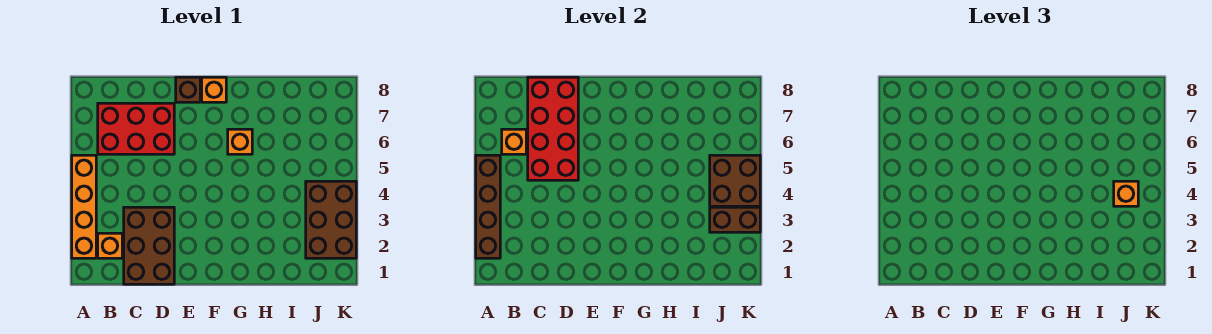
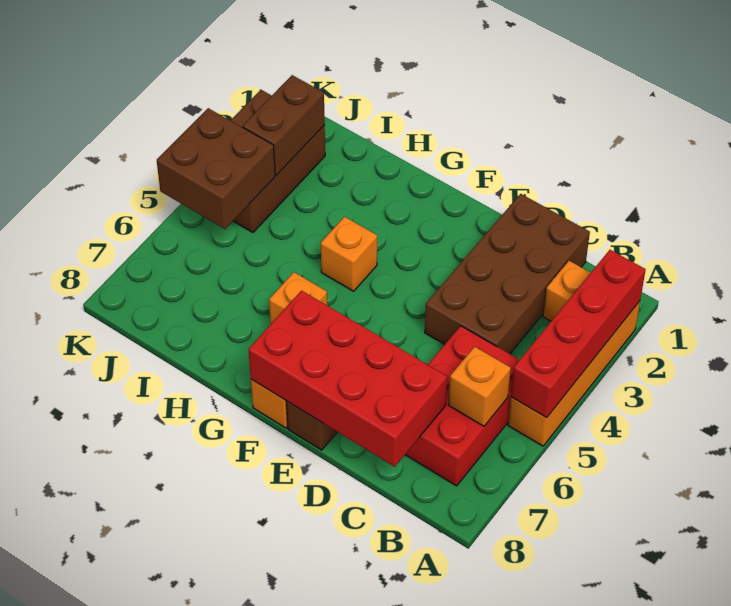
brown 1x4 brick [476,155,500,258] -> red 1x4 brick [511,250,646,418]
red 2x3 brick [98,103,174,154] -> red 2x3 brick turned to [405,326,519,486]
brown 2x3 brick [124,207,174,284] -> brown 2x4 brick [425,194,590,354]
red 2x4 brick [528,77,578,180] -> red 2x4 brick turned to [248,291,447,467]
brown 1x2 brick [710,207,760,232] -> brown 1x2 brick turned to [243,75,325,175]
orange 1x1 brick [1114,181,1138,206] -> orange 1x1 brick moved to [321,217,377,291]

